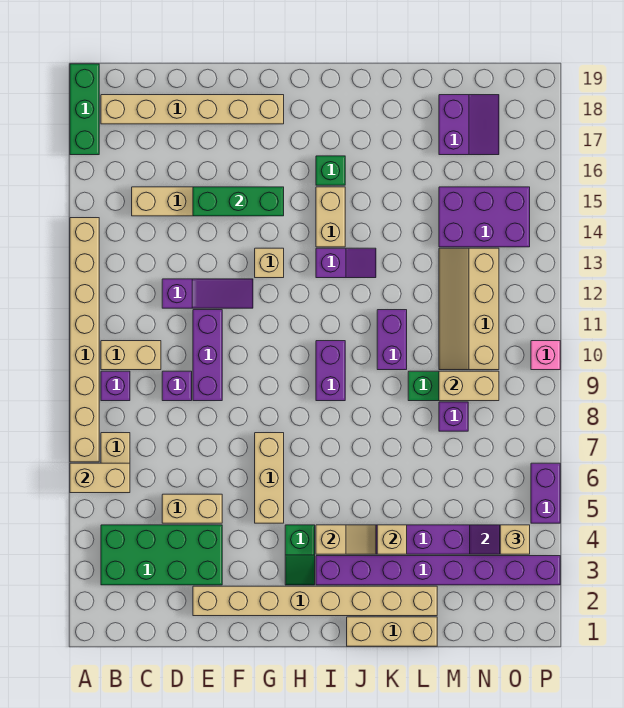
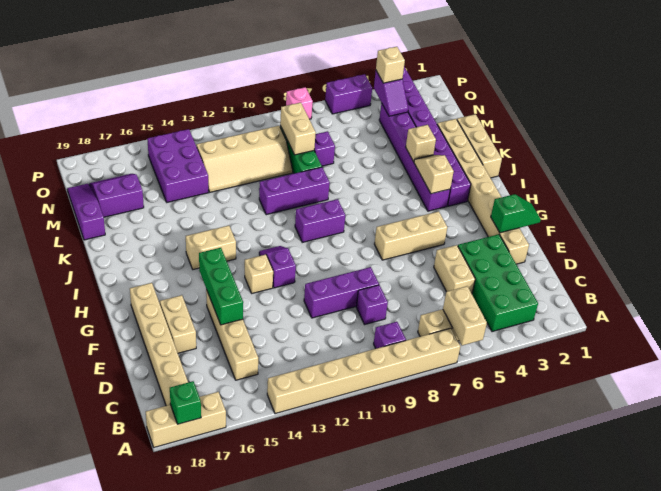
green 1x3 brick [70,64,99,155] -> tan 1x3 brick [146,392,226,447]
tan 1x2 brick [101,341,161,370] -> tan 1x2 brick moved to [160,295,196,353]
purple 1x3 slope [162,279,253,308] -> purple 1x3 slope moved to [67,184,105,240]
green 1x2 slope [285,525,315,585] -> green 1x2 slope moved to [491,194,541,233]
purple 1x2 slope [316,248,376,278] -> purple 1x2 slope moved to [259,246,296,288]
green 1x1 brick [316,156,345,185] -> green 1x1 brick moved to [170,381,201,424]
purple 1x2 brick [377,310,407,370] -> purple 1x3 brick [259,167,330,215]
pink 1x1 brick [531,341,560,370] -> pink 1x1 brick moved to [286,87,313,119]

